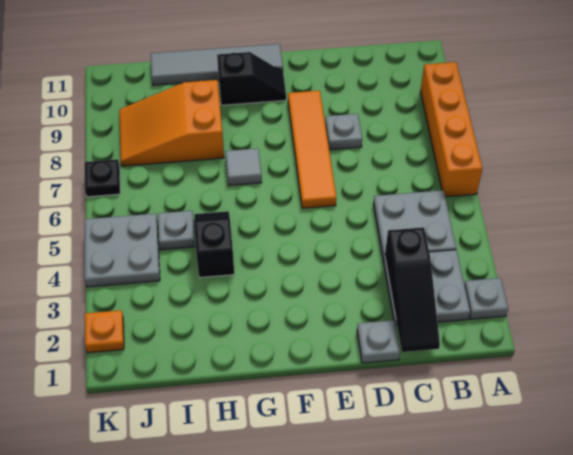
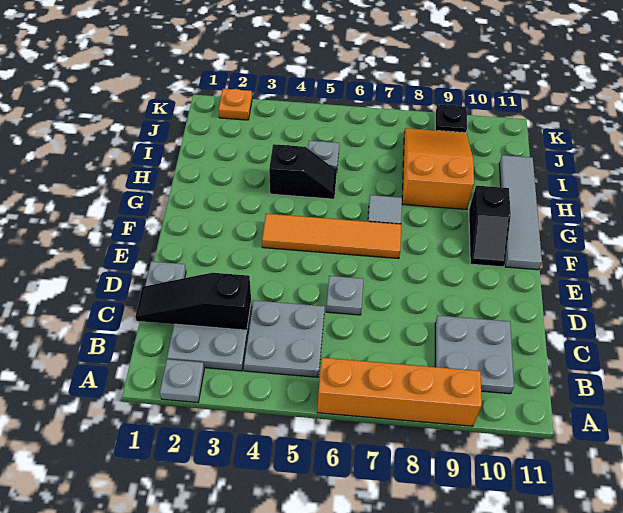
grey 1x1 plate [325,114,362,150] -> grey 1x1 plate moved to [326,276,363,315]
orange 1x4 tile [288,91,336,208] -> orange 1x4 tile moved to [262,214,401,259]
grey 2x2 plate [85,214,160,287] -> grey 2x2 plate moved to [435,316,514,394]
black 1x1 plate [85,159,120,197] -> black 1x1 plate moved to [435,104,467,133]

